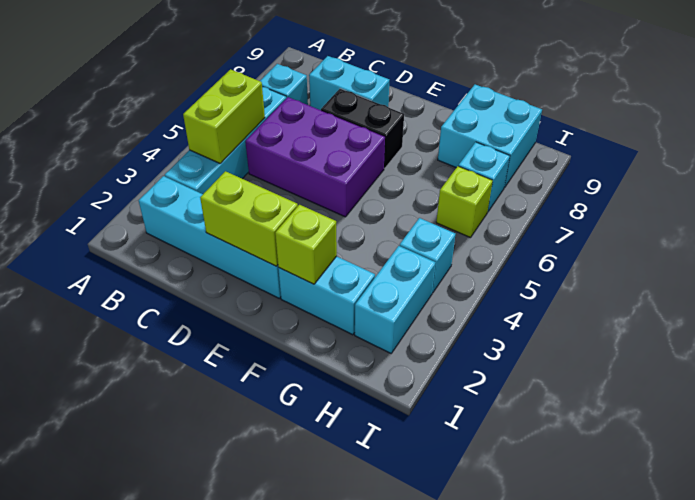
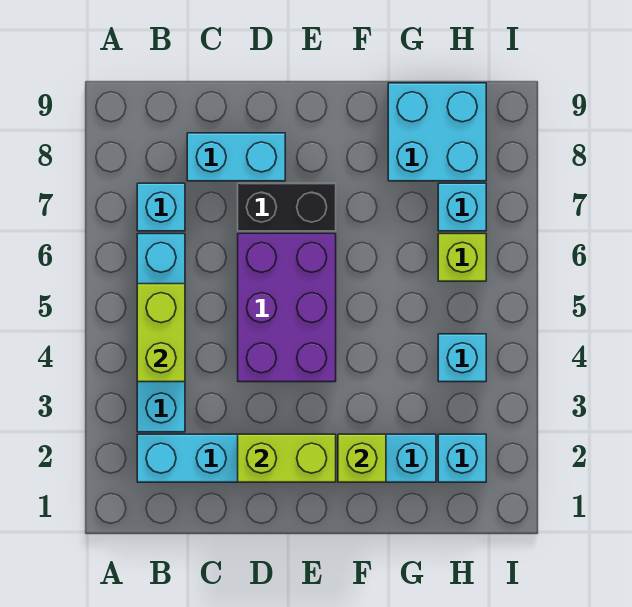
purple 2x3 brick [245,97,385,217] -> purple 2x3 brick turned to [238,234,336,382]
cyan 1x2 brick [355,246,435,353] -> cyan 1x1 brick [438,434,486,482]

